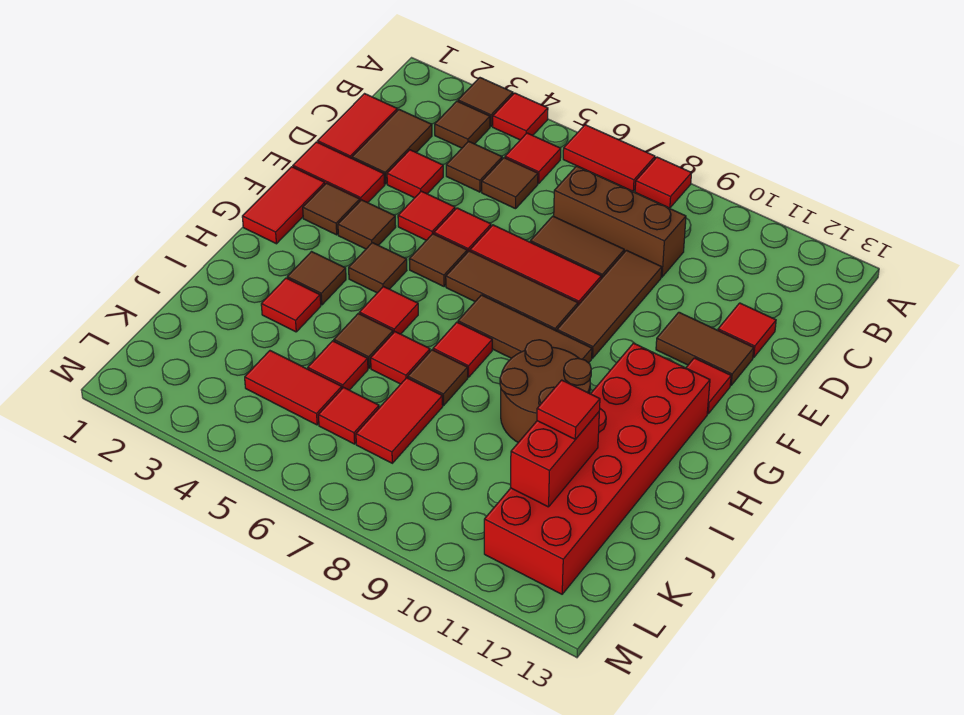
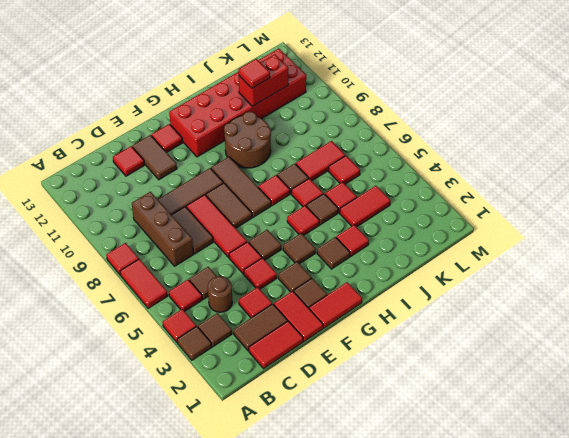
brown 1x1 tile [446,141,502,192] -> brown 1x1 round brick [208,276,232,312]
brown 1x3 tile [446,251,578,331] -> brown 1x2 tile [206,183,252,228]
red 1x2 tile [245,351,342,425] -> red 1x2 tile turned to [340,186,391,227]

